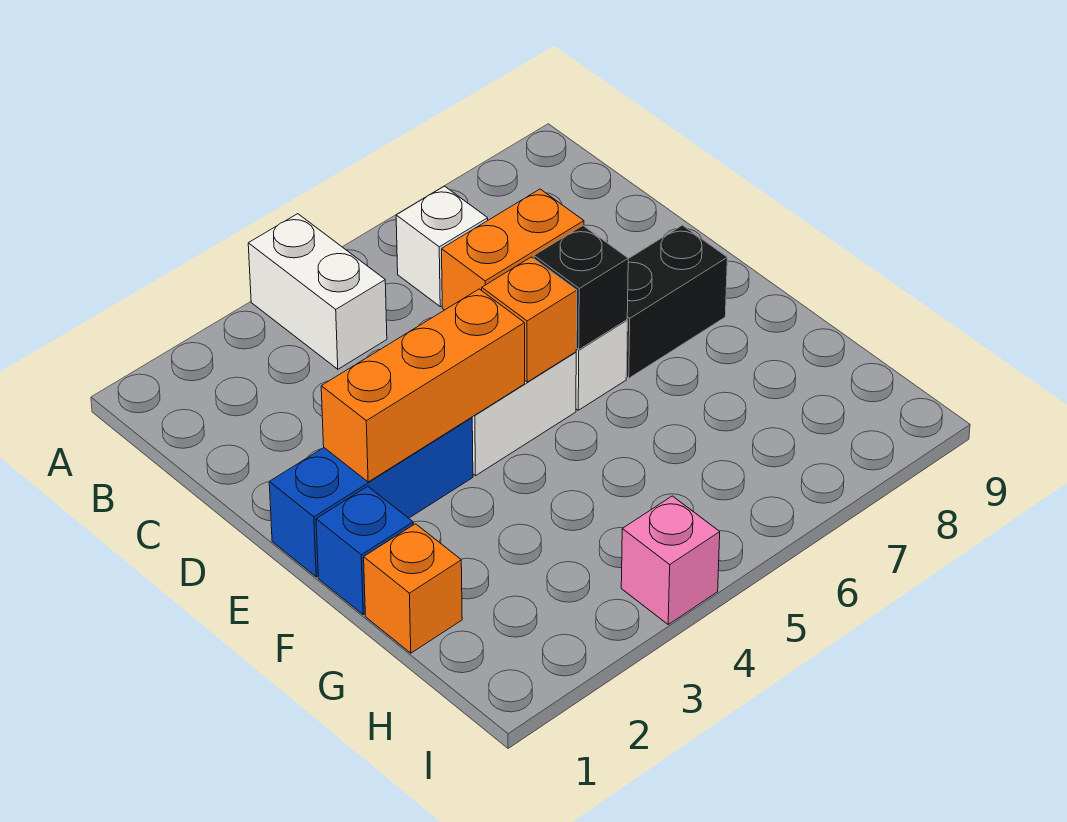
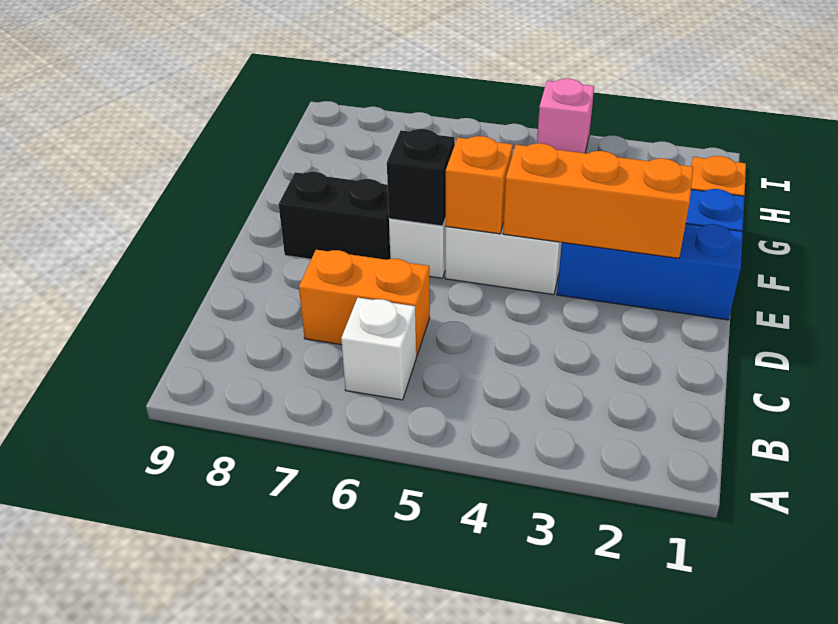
white 1x2 brick [248,214,387,369] -> none

